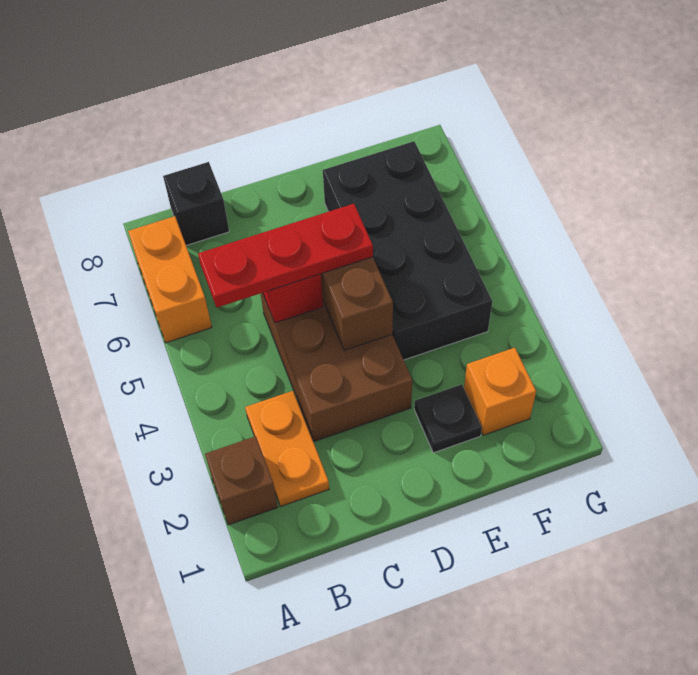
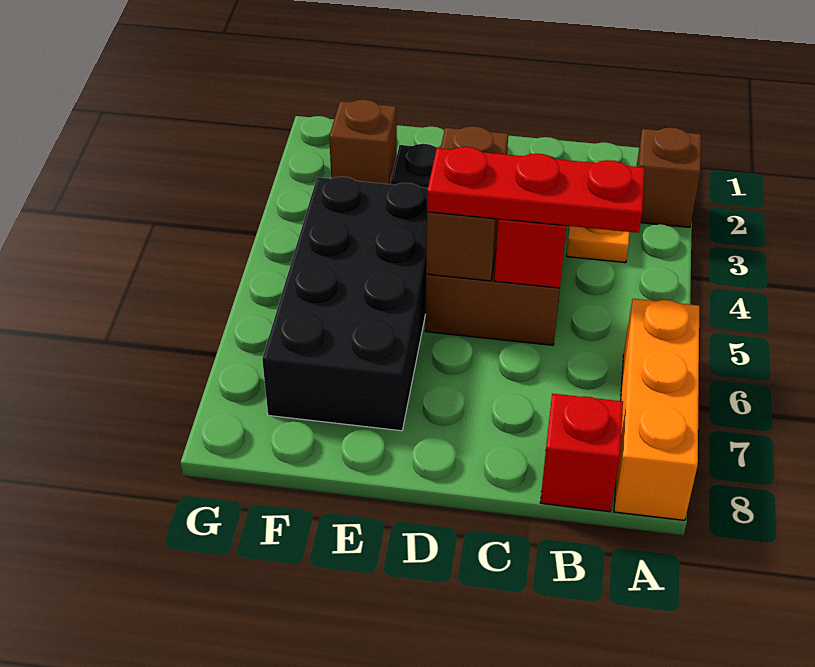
orange 1x2 brick [128,216,212,343] -> orange 1x3 brick [614,299,699,520]
black 1x1 brick [163,162,229,246] -> red 1x1 brick [540,394,623,512]
orange 1x1 brick [464,348,536,435] -> brown 1x1 brick [329,100,397,184]

